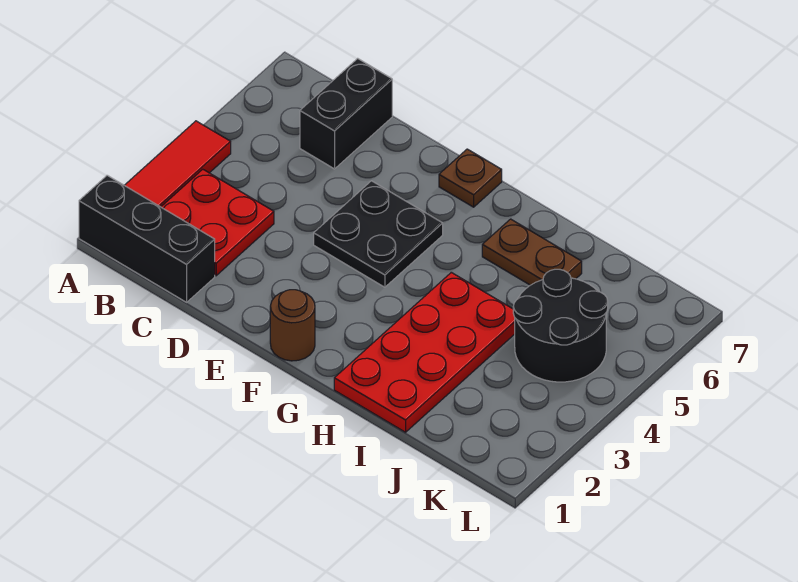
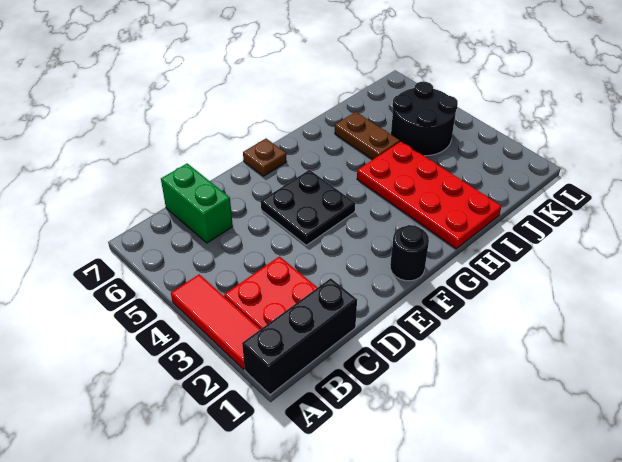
black 1x2 brick [300,58,392,169] -> green 1x2 brick [161,163,233,243]
brown 1x1 round brick [270,290,315,361] -> black 1x1 round brick [390,225,429,281]
brown 1x2 plate [482,219,582,285] -> brown 1x2 plate turned to [335,112,400,160]

